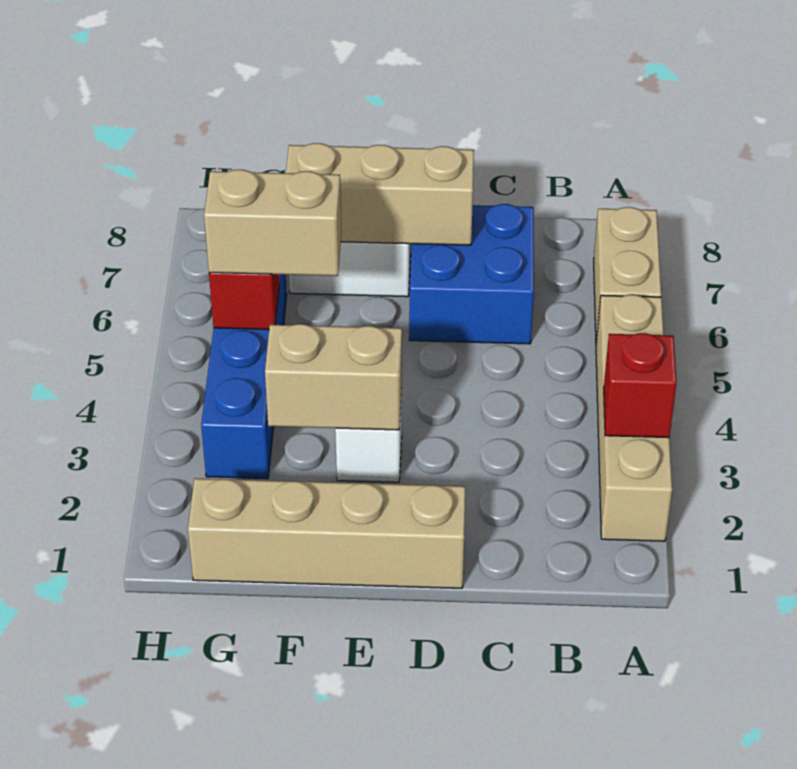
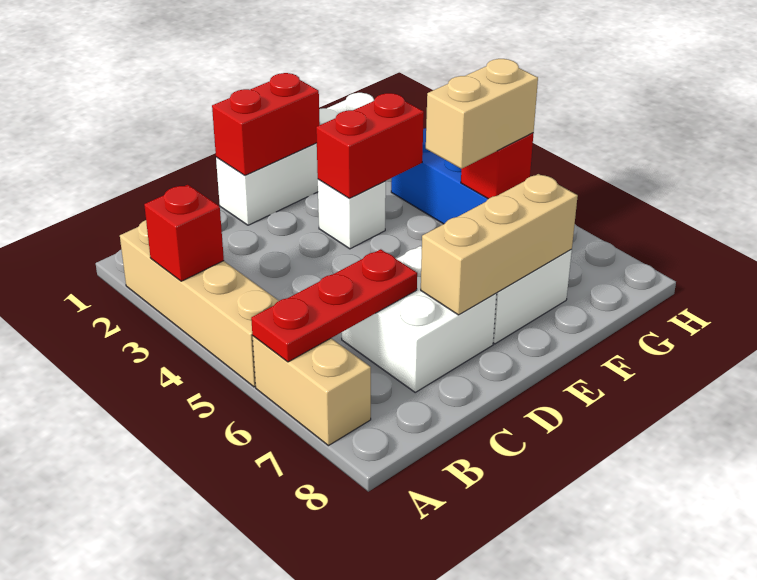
none -> red 1x3 plate [251,249,417,362]
blue 2x2 brick [409,204,534,344] -> white 2x2 brick [342,246,497,392]
tan 1x4 brick [188,478,465,588] -> white 1x4 brick [216,93,374,225]
none -> red 1x2 brick [212,73,320,175]
tan 1x2 brick [265,324,402,430] -> red 1x2 brick [316,93,424,198]

